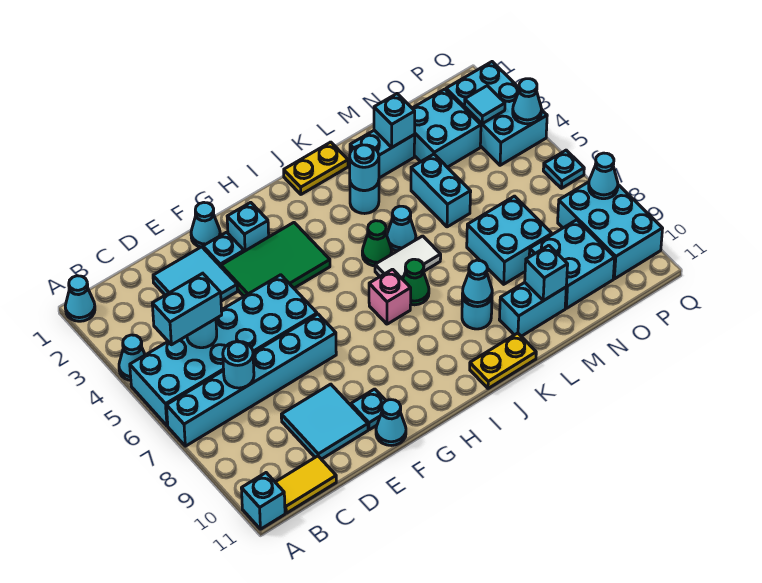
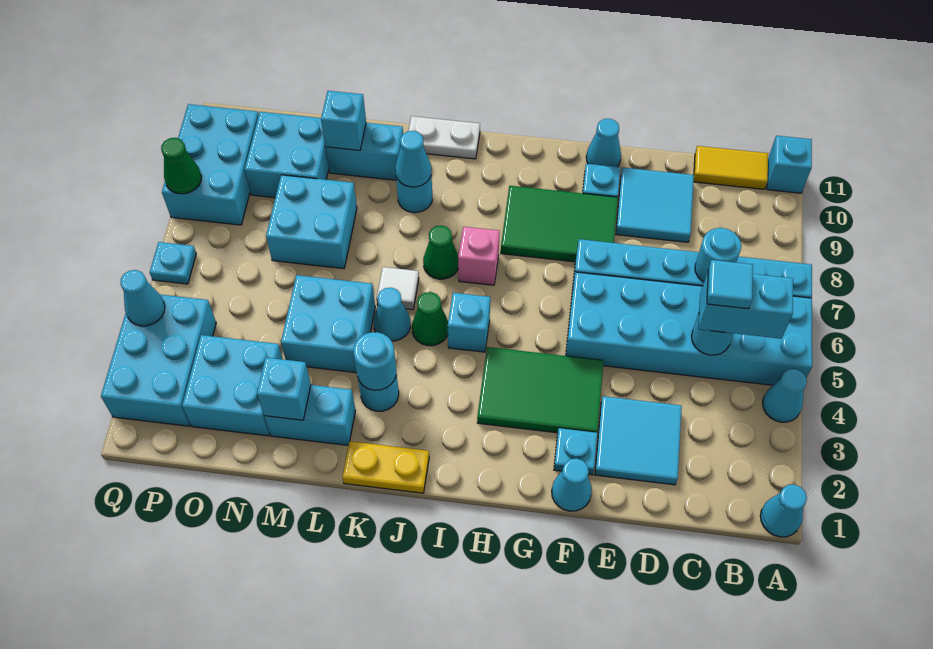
none -> green 2x3 tile [501,186,618,262]
cyan 1x1 brick [227,202,269,251] -> cyan 1x1 brick moved to [448,293,490,352]
white 1x2 tile [375,236,441,279] -> white 1x1 tile [377,267,419,310]
yellow 1x2 plate [470,333,536,388] -> white 1x2 plate [408,116,480,159]
cyan 1x2 brick [411,154,471,227] -> cyan 2x2 brick [281,275,375,373]
cyan 1x1 tile [464,86,505,124] -> cyan 1x1 tile moved to [707,260,753,309]
cyan 1x1 cone [589,153,618,199] -> green 1x1 cone [161,138,202,194]

